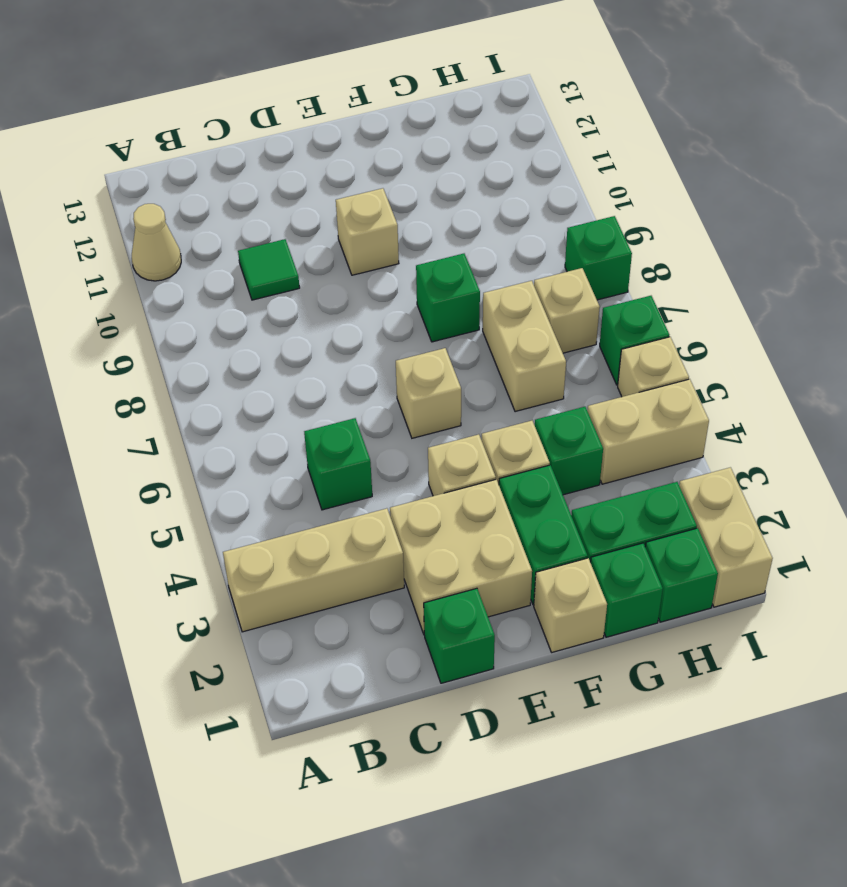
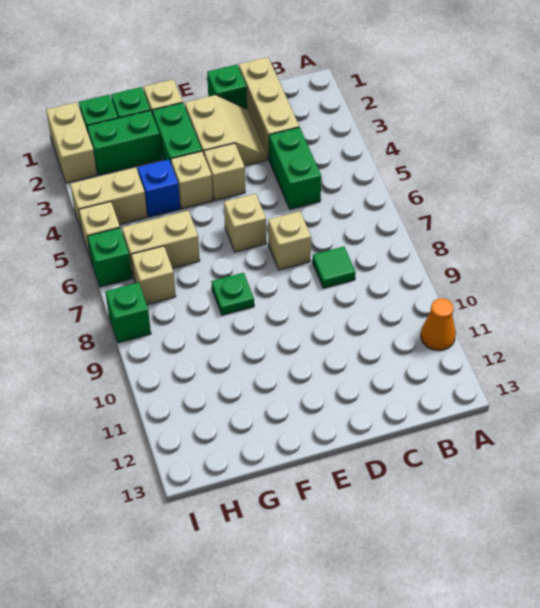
tan 1x3 brick [223,508,404,632] -> tan 1x3 brick turned to [239,57,299,159]
tan 1x1 cone [132,204,181,281] -> orange 1x1 cone [421,298,456,351]
green 1x1 brick [304,418,372,510] -> green 1x2 brick [269,127,321,209]
green 1x1 tile [238,239,300,300] -> green 1x1 tile moved to [312,247,356,288]
tan 2x2 brick [390,479,532,634] -> tan 2x2 slope [185,95,267,166]
tan 1x1 brick [336,188,399,275] -> tan 1x1 brick moved to [268,211,311,270]
green 1x1 brick [416,254,480,342] -> green 1x1 plate [212,273,254,315]
green 1x1 brick [535,407,603,495] -> blue 1x1 brick [138,159,180,217]
tan 1x2 brick [483,281,566,412] -> tan 1x2 brick turned to [122,211,200,277]

